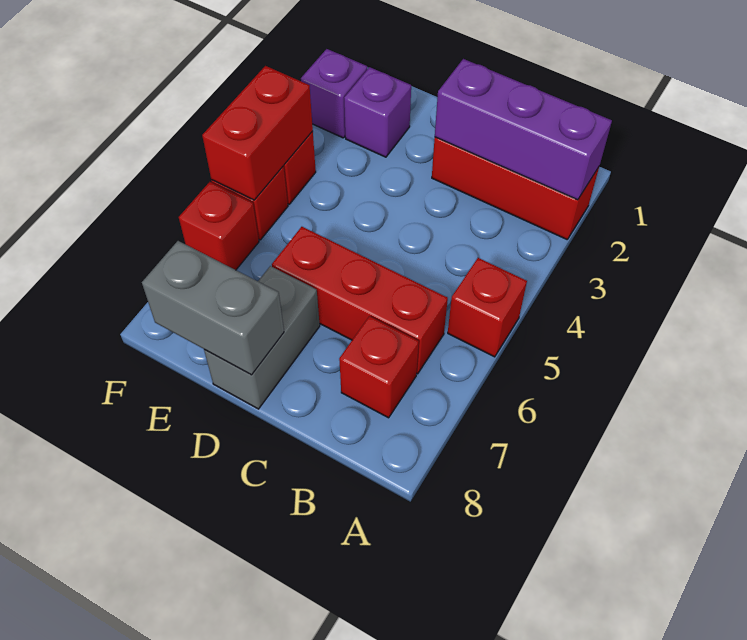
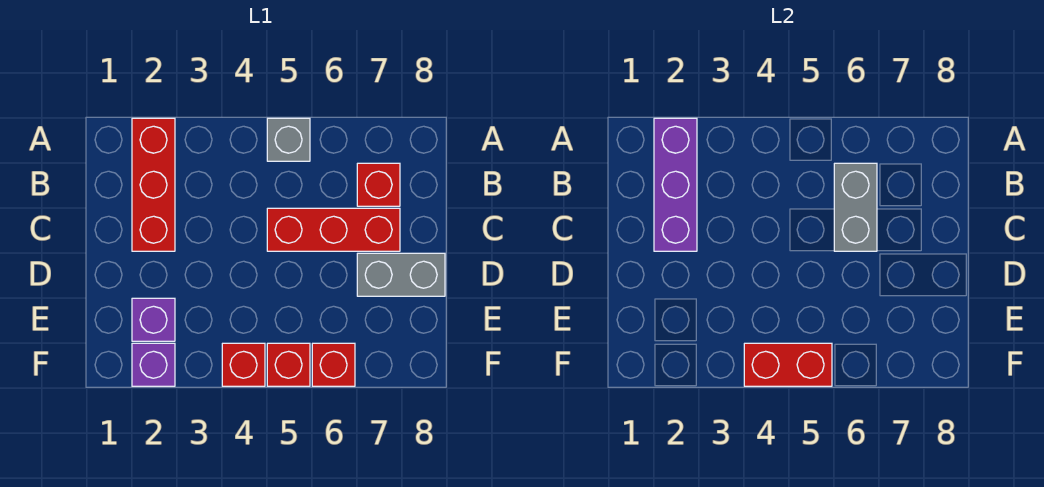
red 1x1 brick [448,258,527,357] -> grey 1x1 brick [267,118,310,161]
red 1x3 brick [272,227,448,374] -> red 1x3 brick turned to [267,208,400,251]
grey 1x2 brick [142,241,284,375] -> grey 1x2 brick moved to [834,163,877,251]

